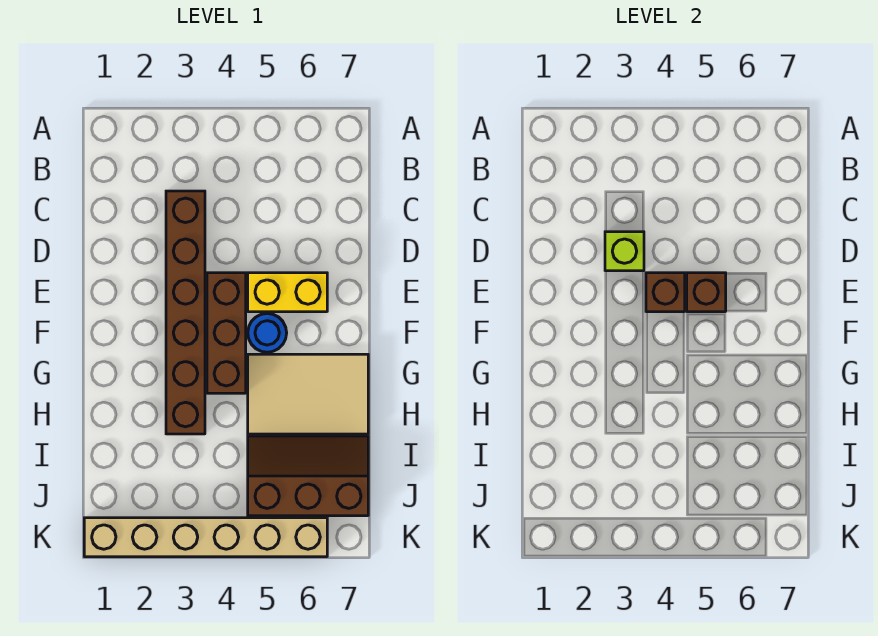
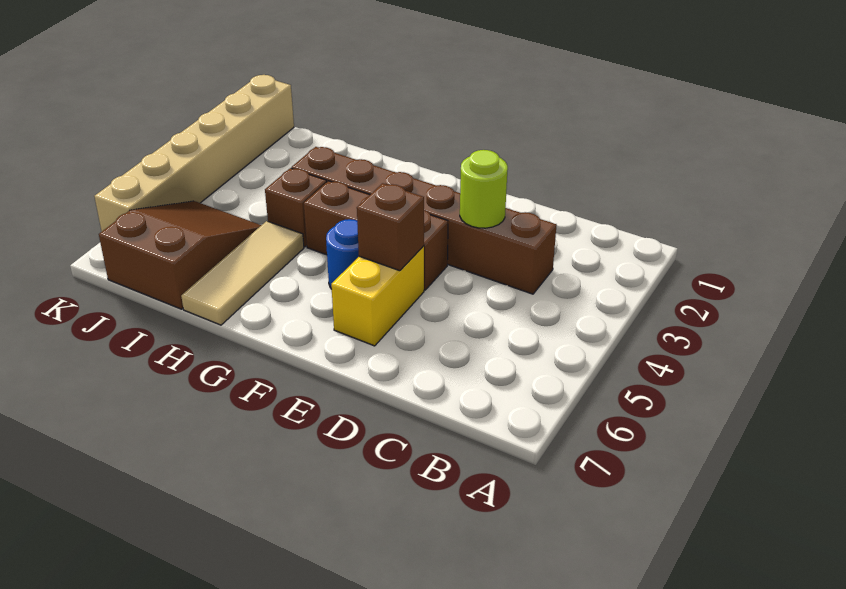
lime 1x1 brick [605,232,644,271] -> lime 1x1 round brick [460,150,508,228]
brown 1x1 brick [646,273,685,312] -> brown 1x1 brick moved to [265,168,327,247]
tan 2x3 tile [248,354,368,434] -> tan 1x3 tile [181,221,304,325]
brown 2x3 slope [248,436,368,516] -> brown 2x3 slope turned to [99,201,261,309]

